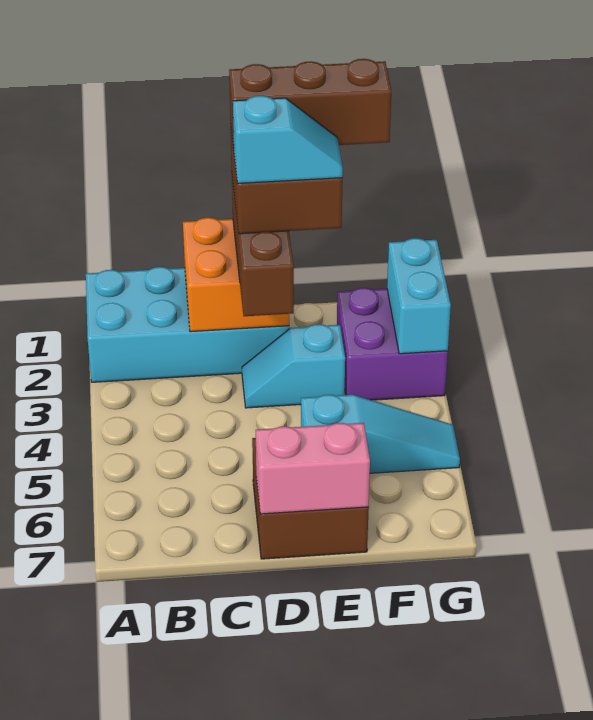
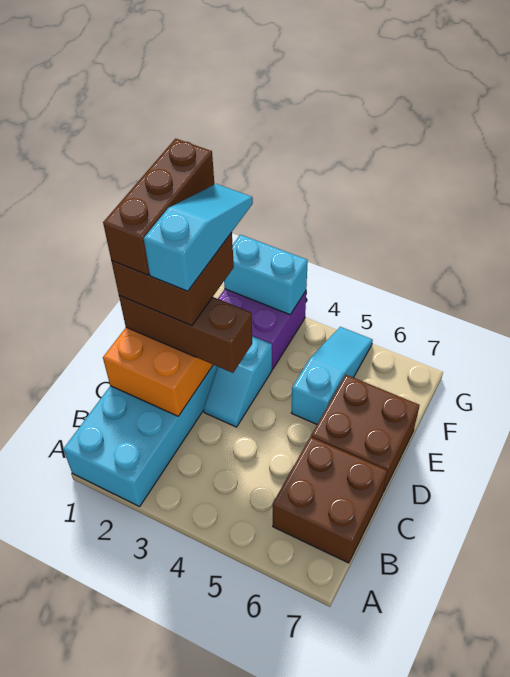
none -> brown 2x2 brick [273,437,387,563]
cyan 1x2 slope [233,96,343,184] -> cyan 1x3 slope [144,184,253,291]
pink 1x2 brick [256,423,370,514] -> none

